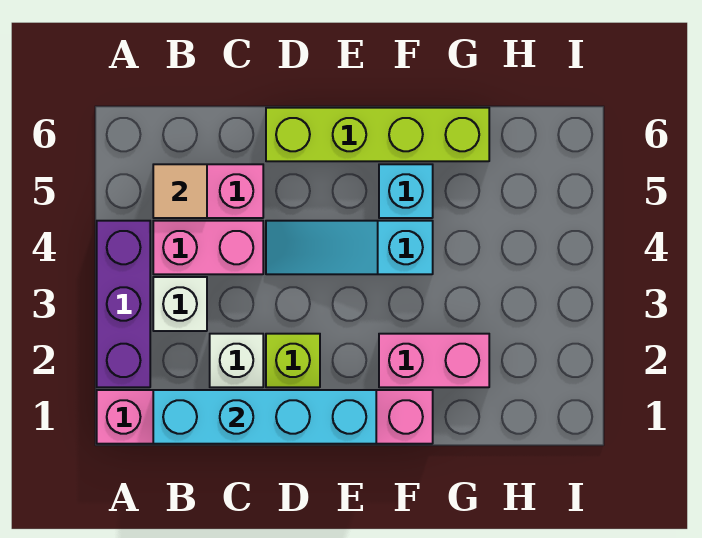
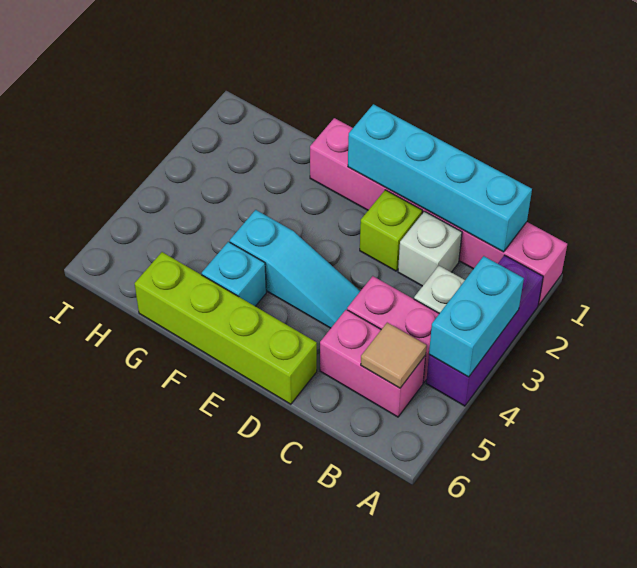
none -> cyan 1x2 brick [429,256,524,377]
pink 1x2 brick [379,334,489,387] -> none

